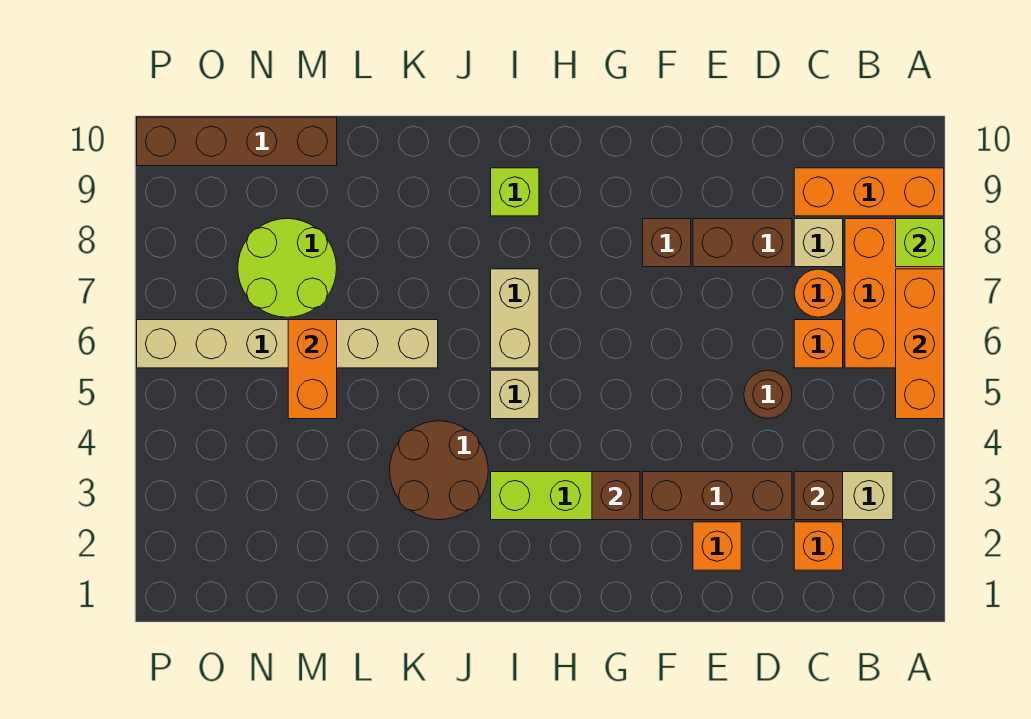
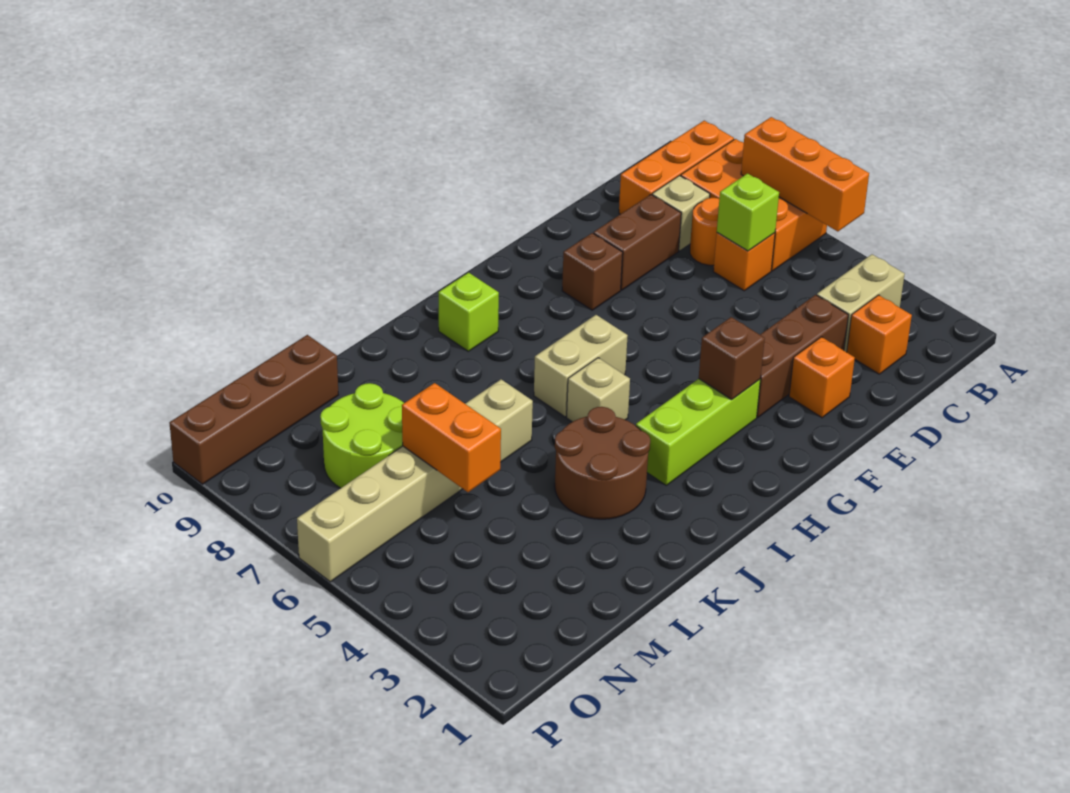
lime 1x1 brick [896,219,944,267] -> lime 1x1 brick moved to [717,174,779,251]
brown 1x1 brick [794,472,843,520] -> none
brown 1x1 round brick [744,370,792,418] -> none
tan 1x2 brick [491,269,539,368] -> tan 1x2 brick turned to [534,315,628,417]

